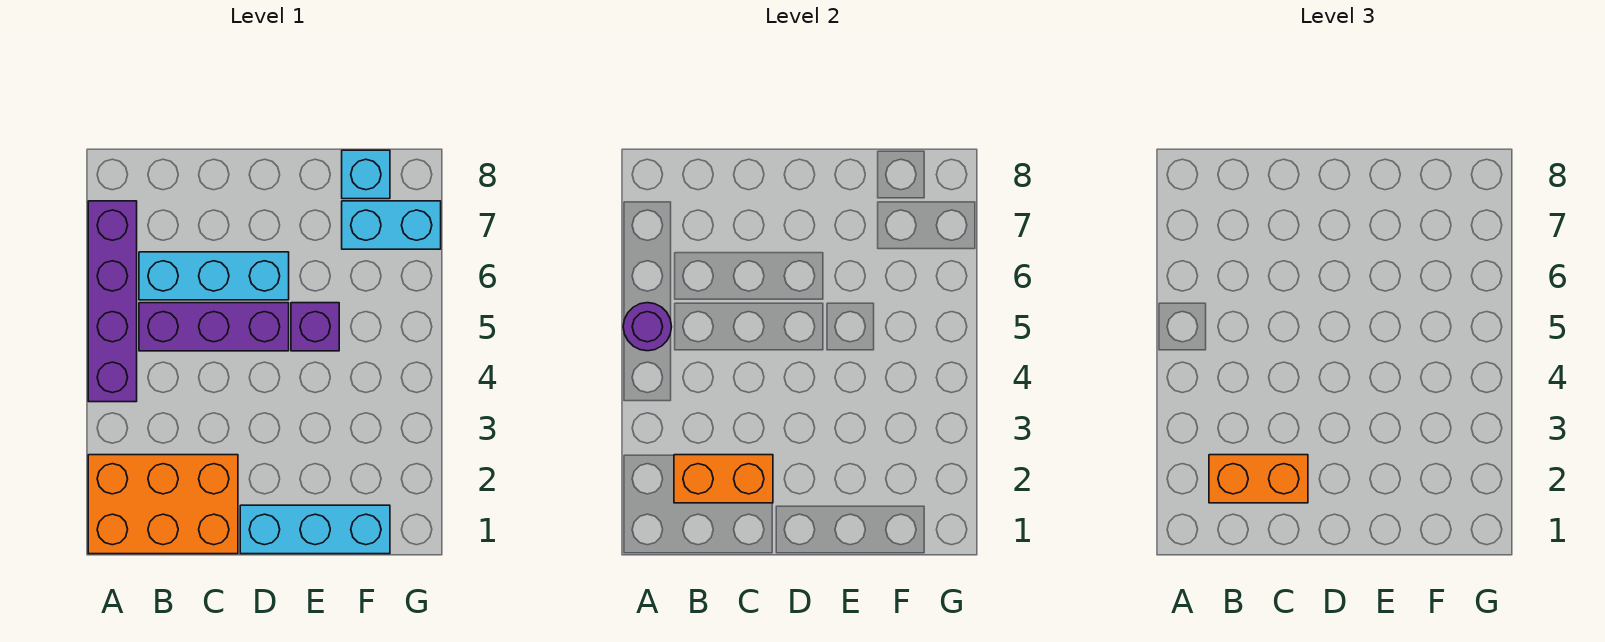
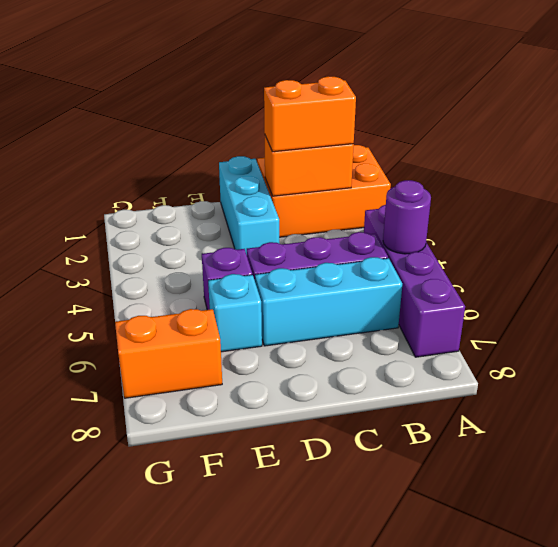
cyan 1x3 brick [240,505,390,554] -> cyan 1x3 brick turned to [219,156,279,255]
cyan 1x2 brick [342,201,441,249] -> orange 1x2 brick [115,309,222,398]
cyan 1x1 brick [342,150,390,199] -> cyan 1x1 brick moved to [208,274,262,352]

